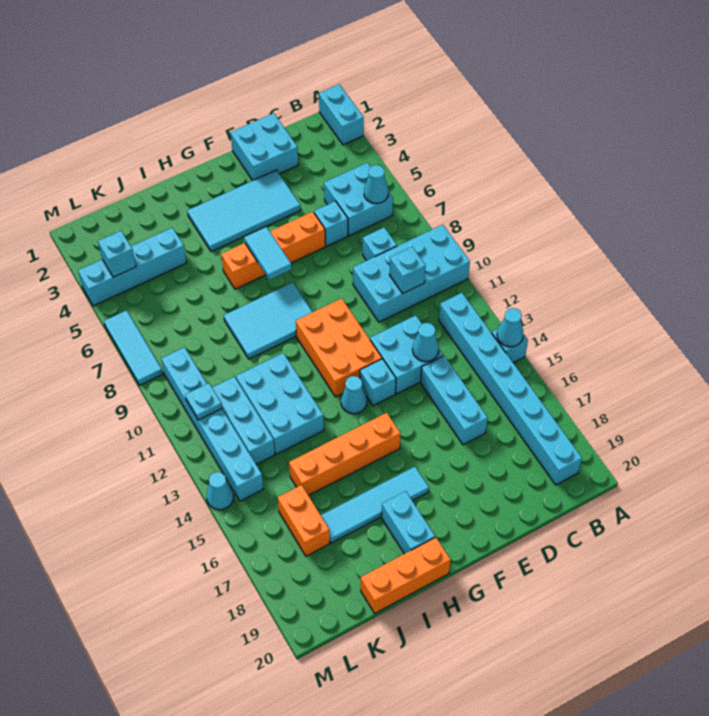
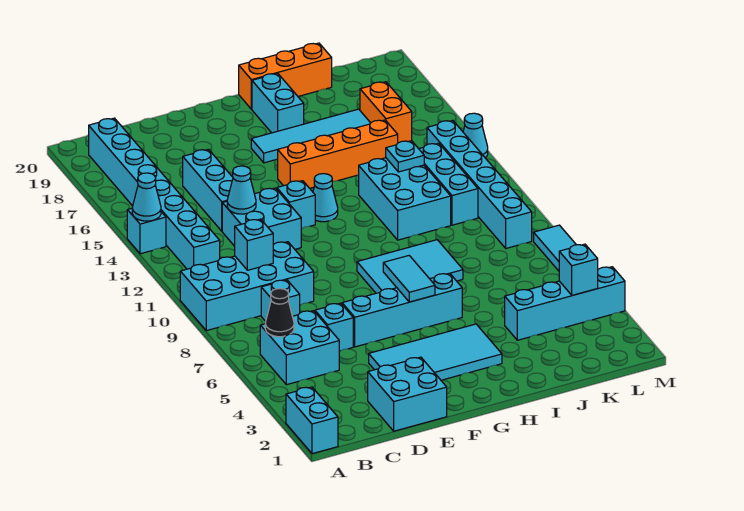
cyan 1x1 cone [364,165,388,203] -> black 1x1 cone [265,289,294,337]
orange 1x4 brick [221,212,326,289] -> cyan 1x4 brick [342,273,462,347]
orange 2x3 brick [296,298,382,397] -> none
cyan 1x1 plate [185,383,222,420] -> cyan 1x1 plate moved to [386,141,424,172]

